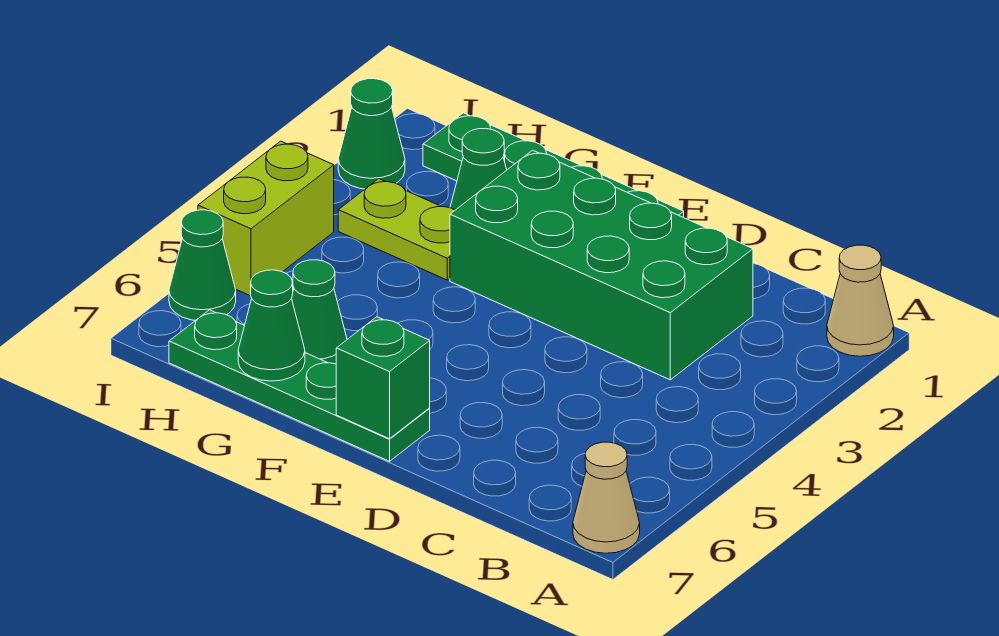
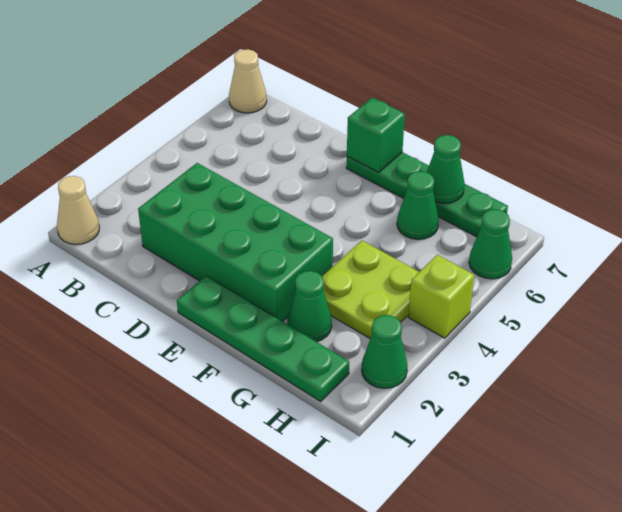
lime 1x2 plate [338,179,455,280] -> lime 2x2 plate [322,240,419,338]
lime 1x2 brick [198,141,334,296] -> lime 1x1 brick [409,255,474,338]

